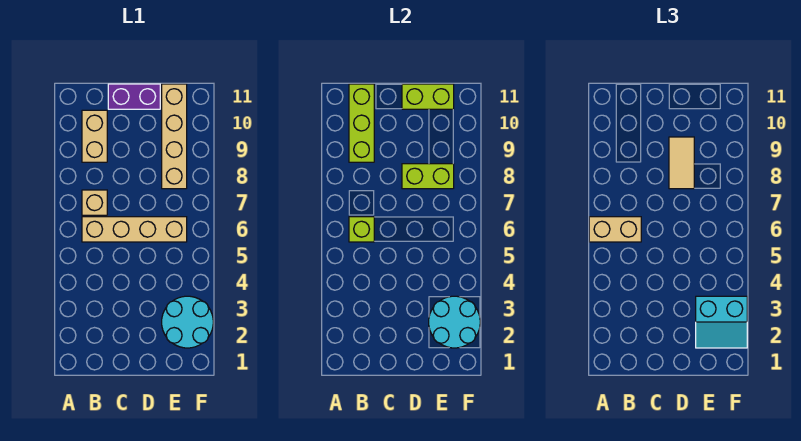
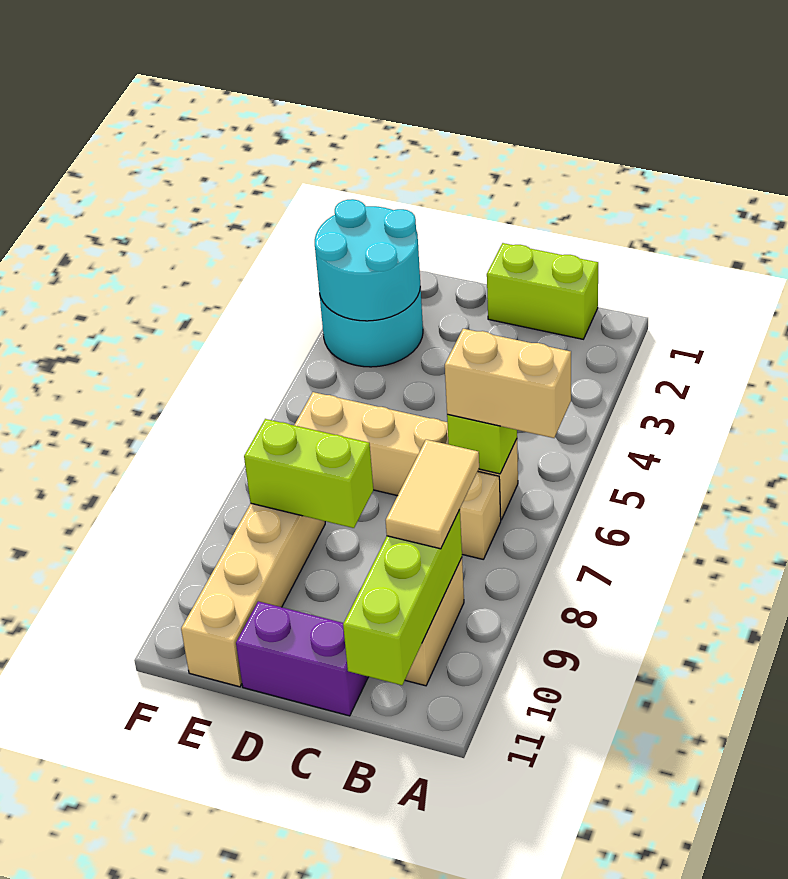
tan 1x2 tile [669,137,694,189] -> tan 1x2 tile moved to [386,440,479,549]
lime 1x2 brick [402,84,454,109] -> lime 1x2 brick moved to [487,243,598,339]
cyan 2x2 slope [696,296,747,348] -> none

